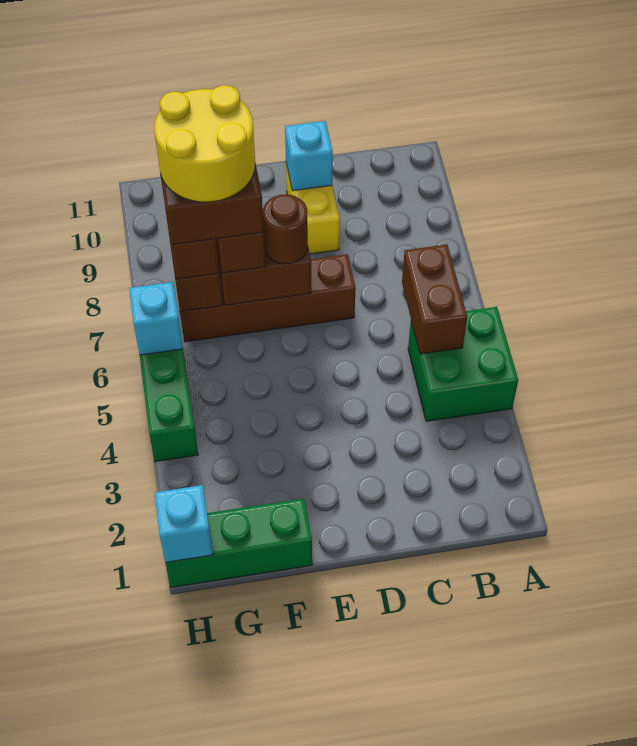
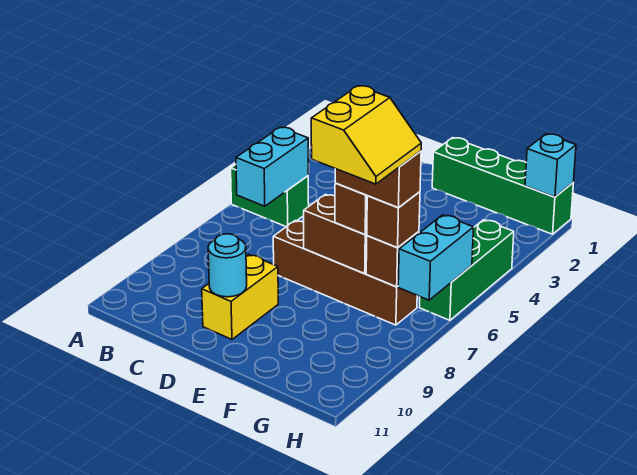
green 2x2 brick [408,307,518,421] -> green 1x2 brick [231,165,309,227]
brown 1x2 brick [402,244,467,354] -> cyan 1x2 brick [236,127,308,206]
cyan 1x1 brick [285,121,333,191] -> cyan 1x1 round brick [208,234,247,297]
brown 1x1 round brick [263,195,308,264] -> none
green 1x3 brick [166,499,312,587] -> green 1x4 brick [432,138,573,234]
yellow 2x2 round brick [154,85,255,202] -> yellow 2x2 slope [311,86,421,184]
cyan 1x1 brick [129,282,183,355] -> cyan 1x2 brick [398,215,474,300]

